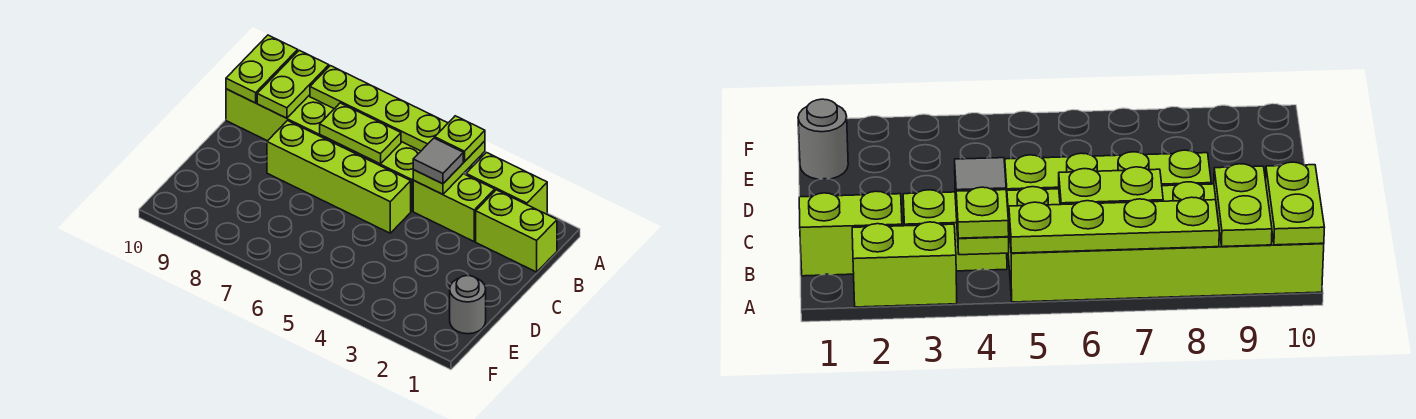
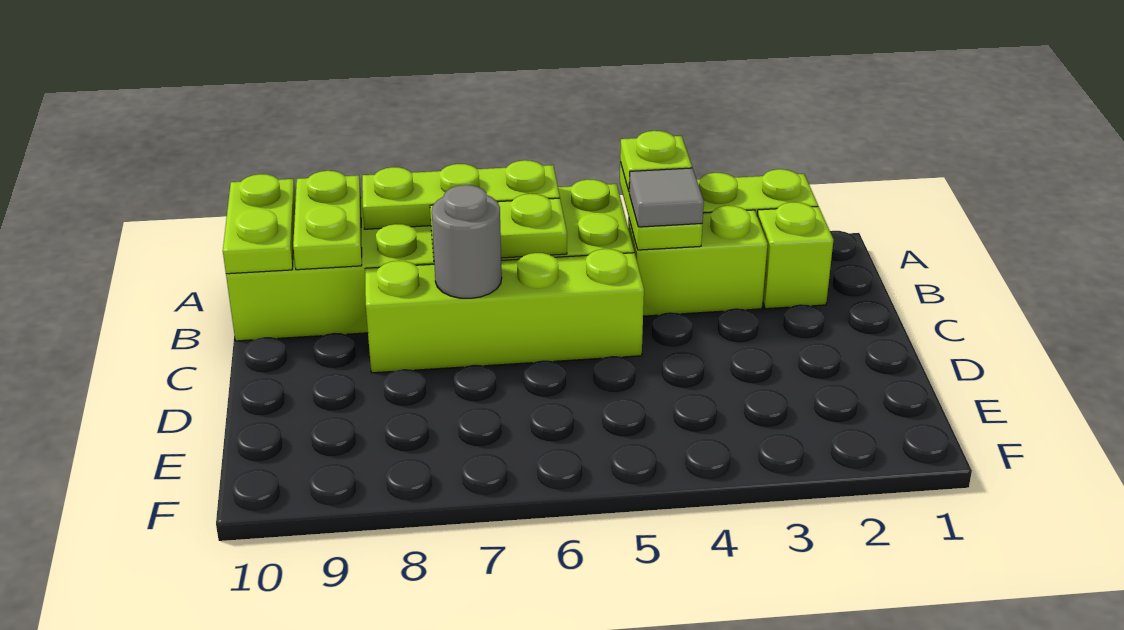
lime 1x4 plate [310,66,448,151] -> lime 1x3 plate [362,160,560,229]
lime 1x2 brick [476,190,557,272] -> lime 1x1 brick [757,202,833,309]
grey 1x1 round brick [450,276,486,334] -> grey 1x1 round brick moved to [432,185,502,298]

